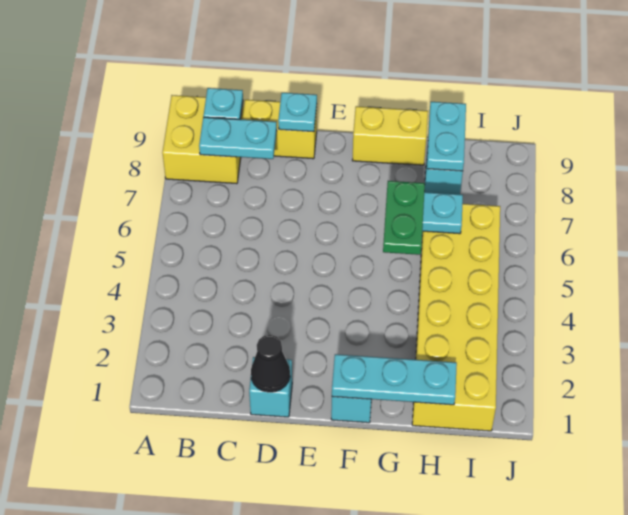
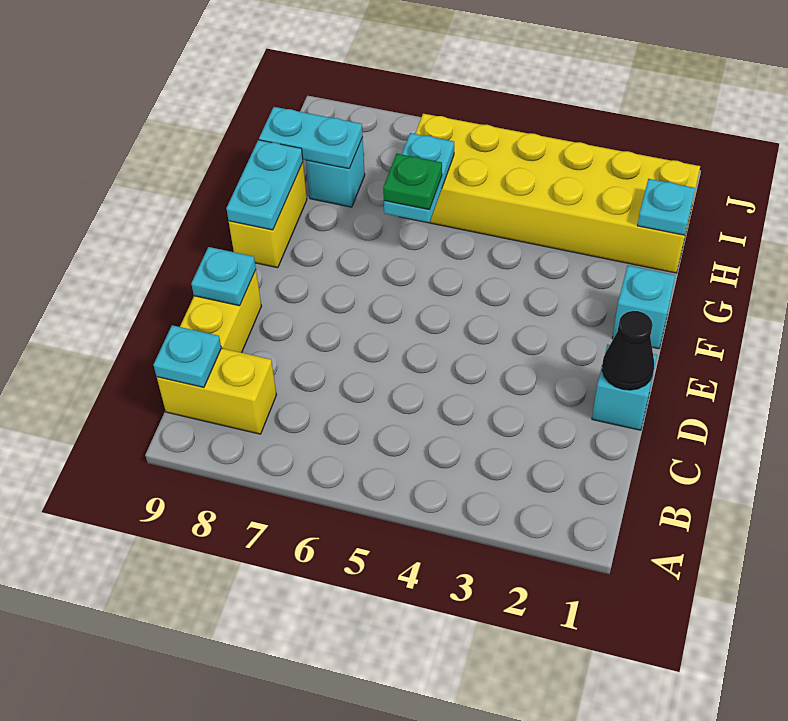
yellow 2x2 brick [162,95,244,184] -> yellow 1x2 brick [157,348,277,434]
cyan 1x2 plate [199,117,277,159] -> cyan 1x2 plate moved to [226,140,303,230]
cyan 1x3 plate [332,354,457,405] -> cyan 1x1 plate [637,179,695,235]
green 1x2 plate [383,181,425,255] -> green 1x1 plate [383,154,442,210]

